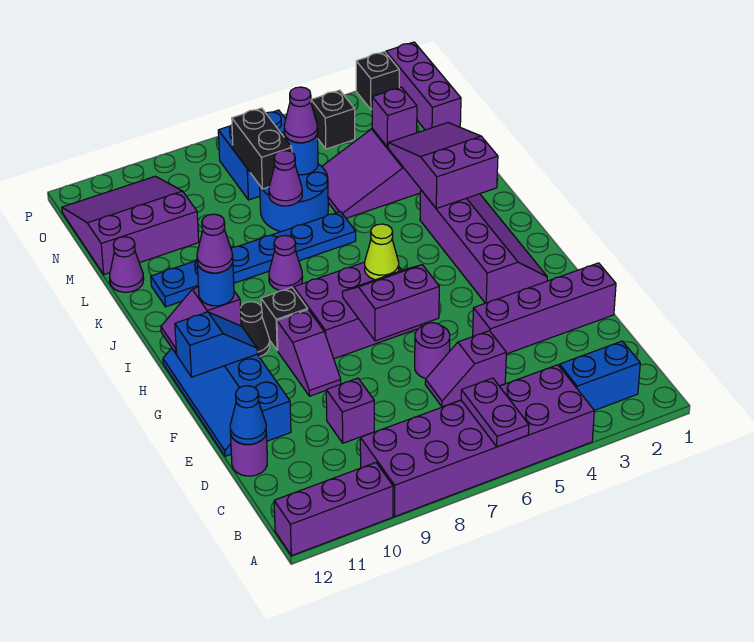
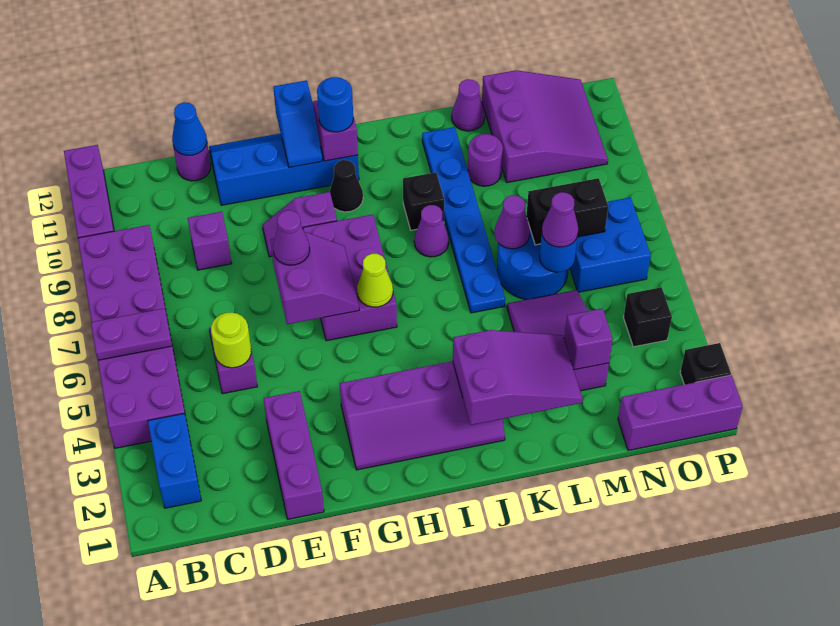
none -> lime 1x1 round brick [211,312,251,368]
purple 1x4 brick [473,263,616,354] -> purple 1x3 brick [263,391,324,519]
purple 1x1 round brick [415,323,450,379] -> purple 1x1 round brick moved to [468,134,503,186]
black 1x1 brick [261,288,308,351] -> black 1x1 brick moved to [403,172,444,230]
purple 1x1 cone [197,214,233,273] -> purple 1x1 cone moved to [273,210,310,265]

